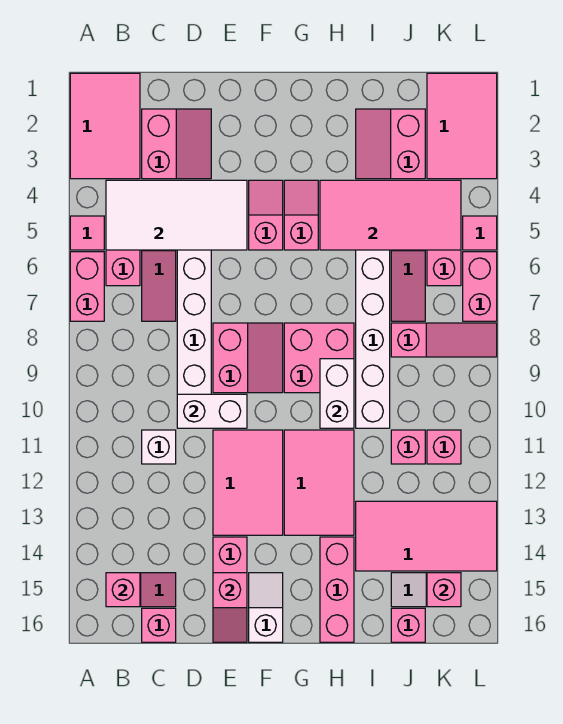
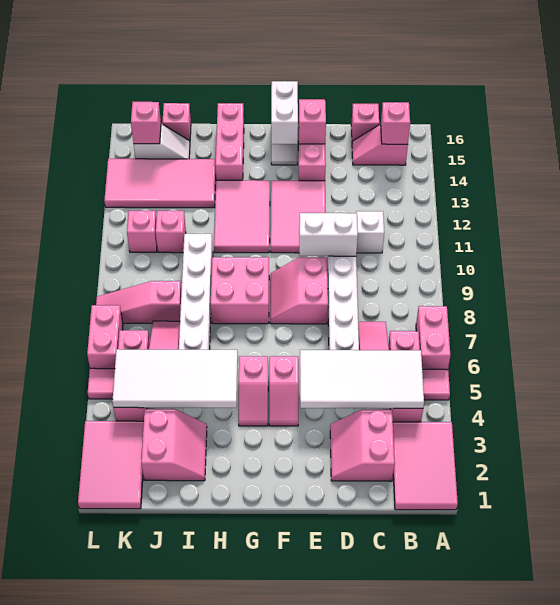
pink 2x4 tile [320,180,461,250] -> white 2x4 tile [112,349,238,408]
white 1x2 brick [320,359,354,428] -> white 1x2 brick moved to [271,81,298,144]

